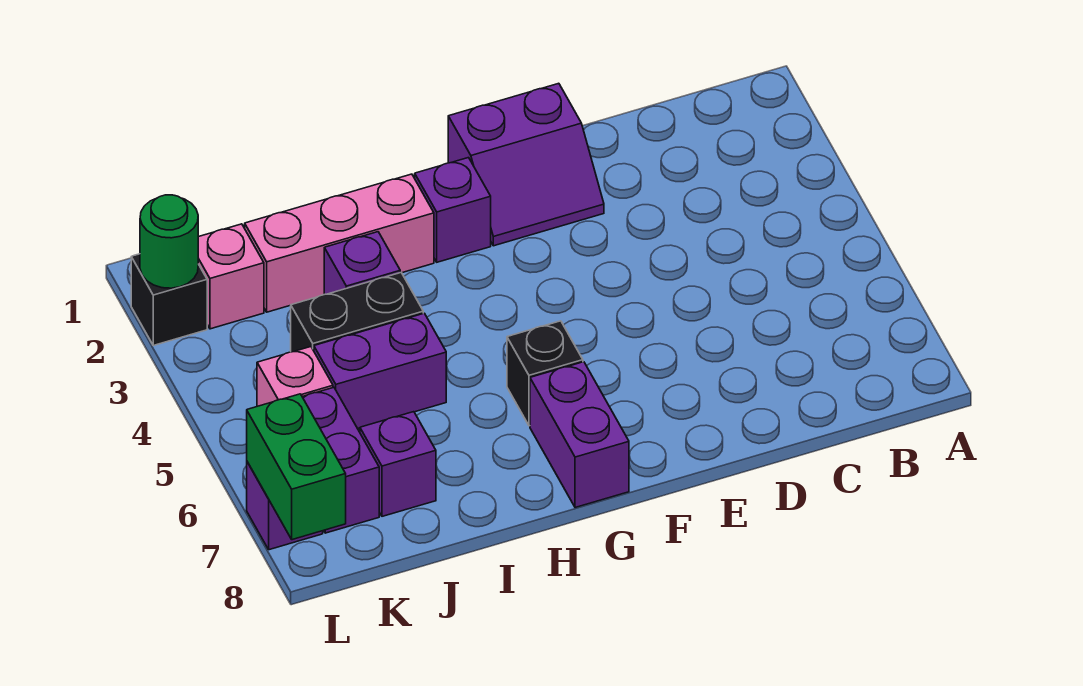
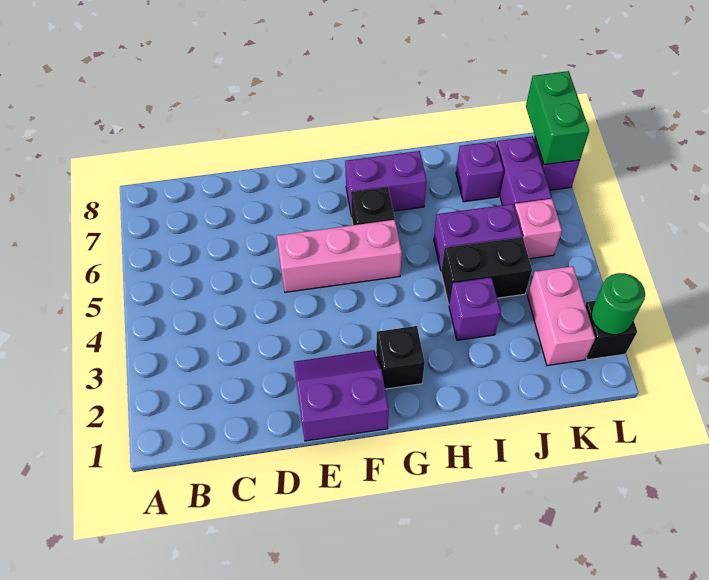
purple 1x1 brick [415,158,491,262] -> black 1x1 brick [376,326,425,389]
purple 1x2 brick [530,362,629,508] -> purple 1x2 brick turned to [345,151,427,216]
pink 1x3 brick [245,174,434,312] -> pink 1x3 brick moved to [277,220,402,292]
pink 1x1 brick [198,224,264,329] -> pink 1x2 brick [527,266,595,366]

